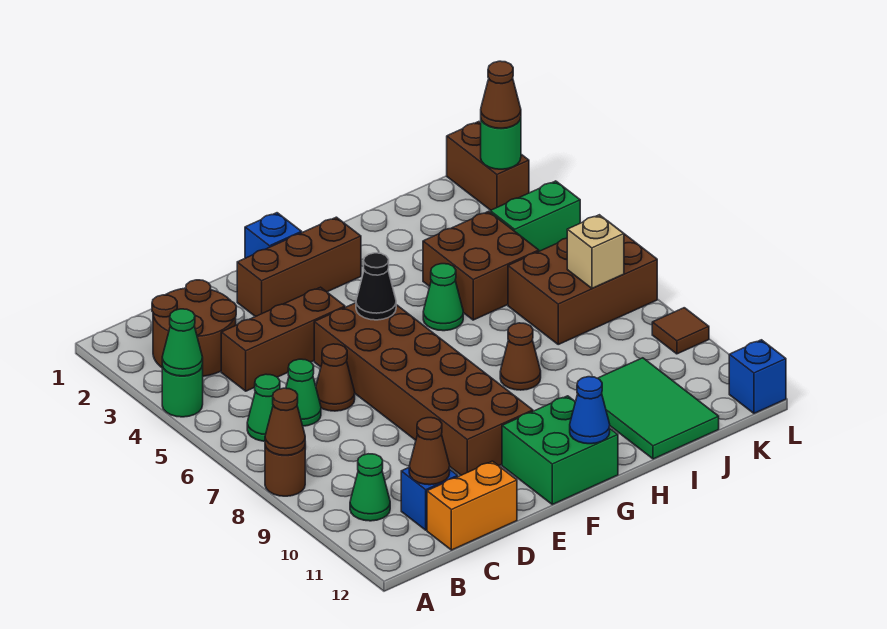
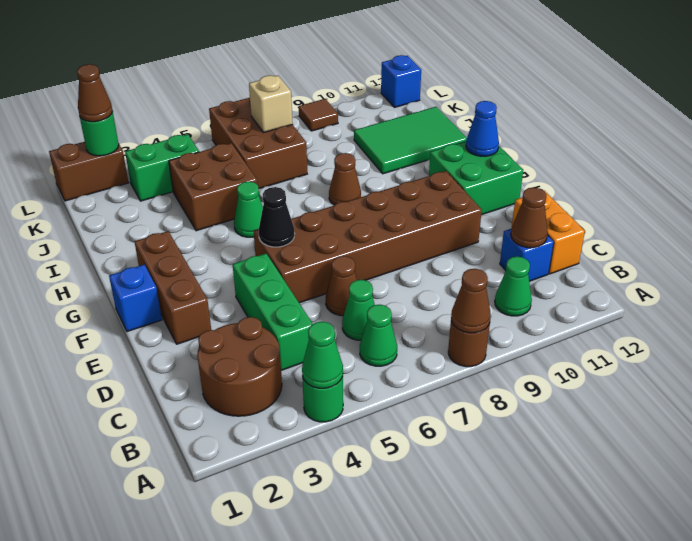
brown 1x3 brick [221,287,345,391] -> green 1x3 brick [233,254,313,370]
green 1x2 brick [490,181,580,251] -> green 1x2 brick turned to [125,134,199,201]

